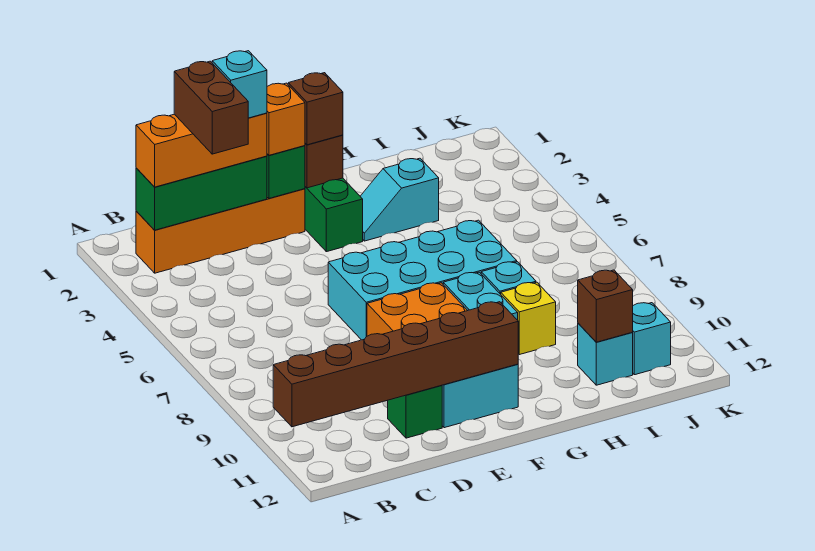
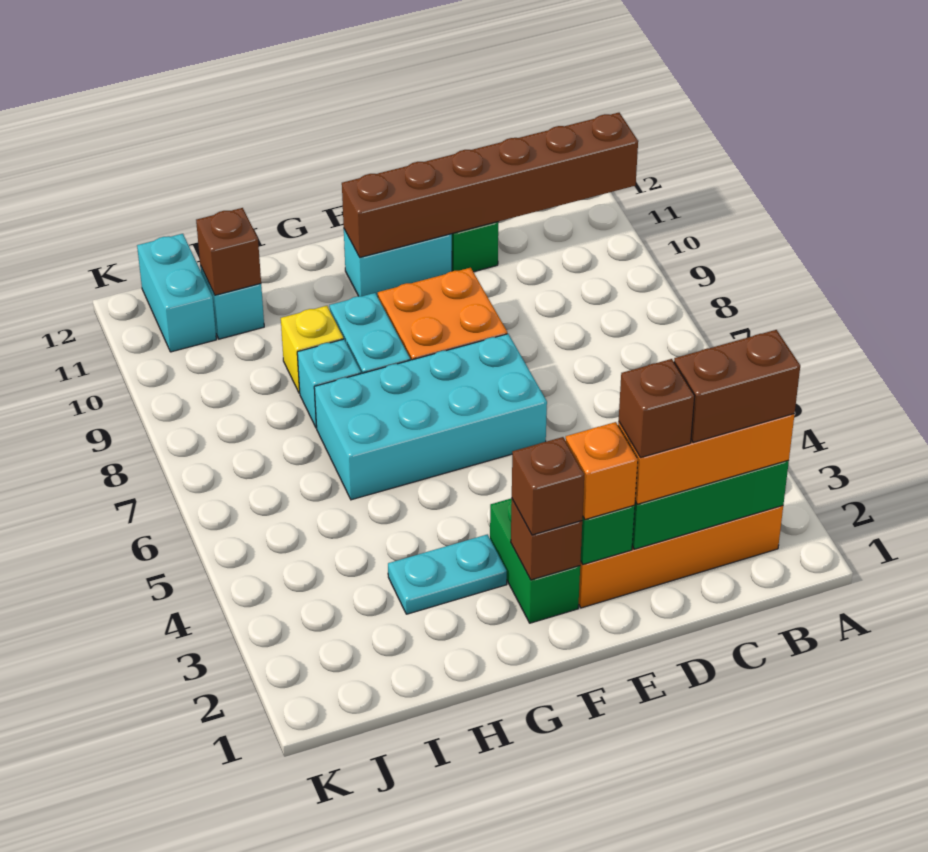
brown 1x2 brick [174,61,248,154] -> brown 1x2 brick turned to [674,330,800,443]
cyan 1x1 brick [212,51,267,118] -> brown 1x1 brick [619,359,695,458]
cyan 1x2 slope [360,158,439,241] -> cyan 1x2 plate [388,534,507,614]
cyan 1x1 brick [632,303,671,375] -> cyan 1x2 brick [137,234,216,352]

